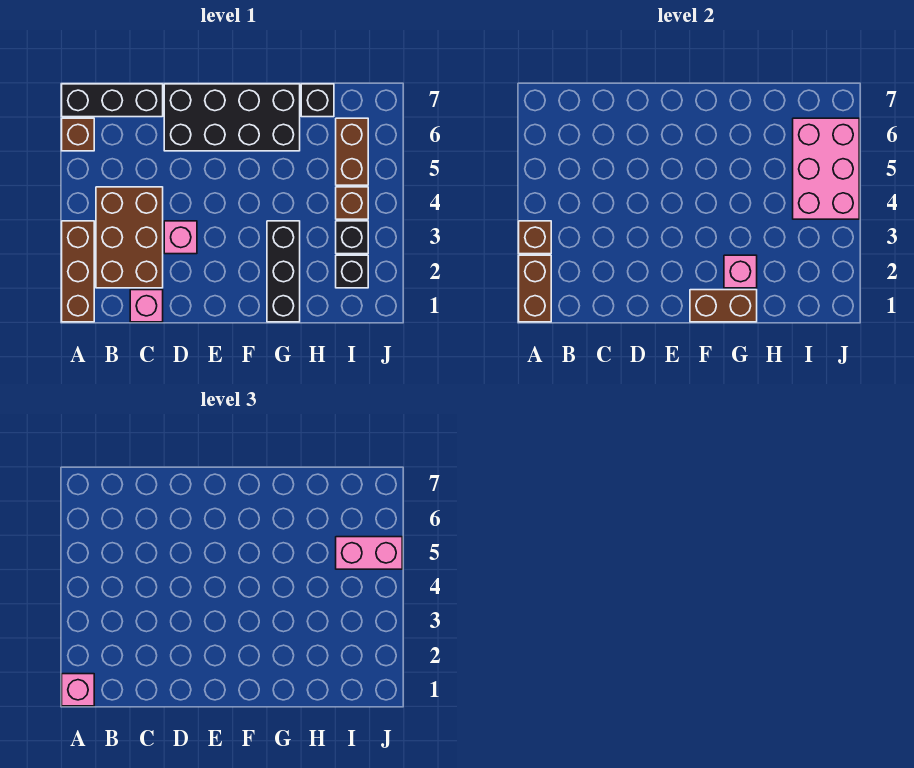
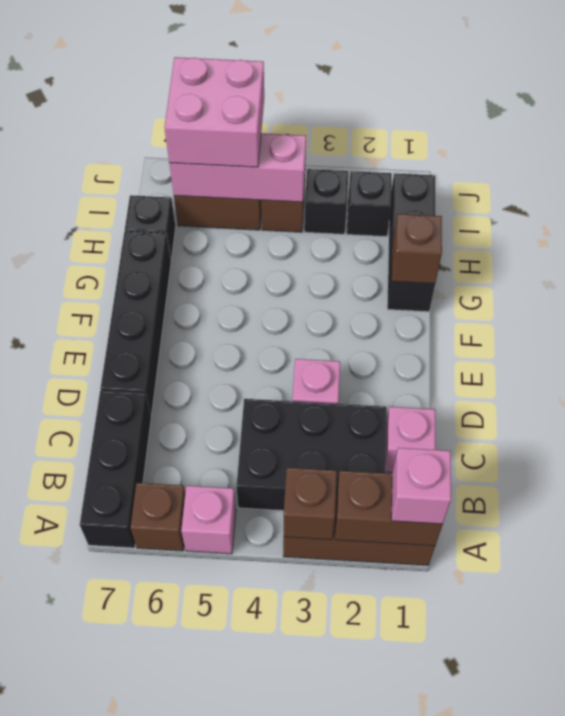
brown 2x3 brick [96,187,163,288] -> black 2x3 brick [237,399,387,511]
black 2x4 brick [164,84,300,151] -> black 1x4 brick [100,232,171,416]
brown 1x2 brick [690,290,757,322] -> brown 1x1 brick [392,214,442,284]
black 1x3 brick [267,221,300,322] -> black 1x3 brick turned to [387,173,435,312]
pink 1x1 brick [724,255,757,288] -> pink 1x1 brick moved to [181,486,236,554]
pink 2x3 brick [793,118,859,219] -> pink 1x3 brick [169,133,306,202]
pink 1x2 brick [336,537,402,569] -> pink 2x2 brick [164,57,264,167]

